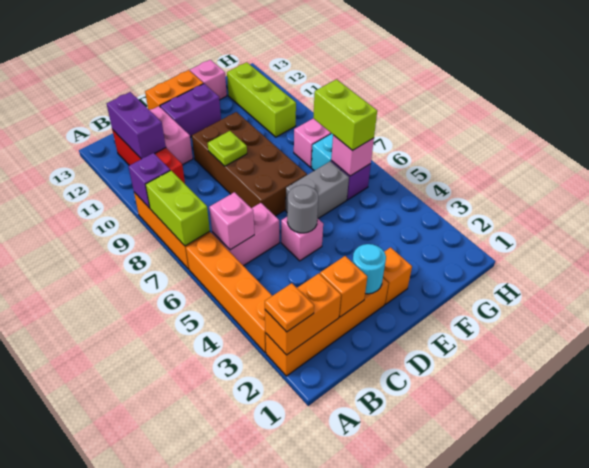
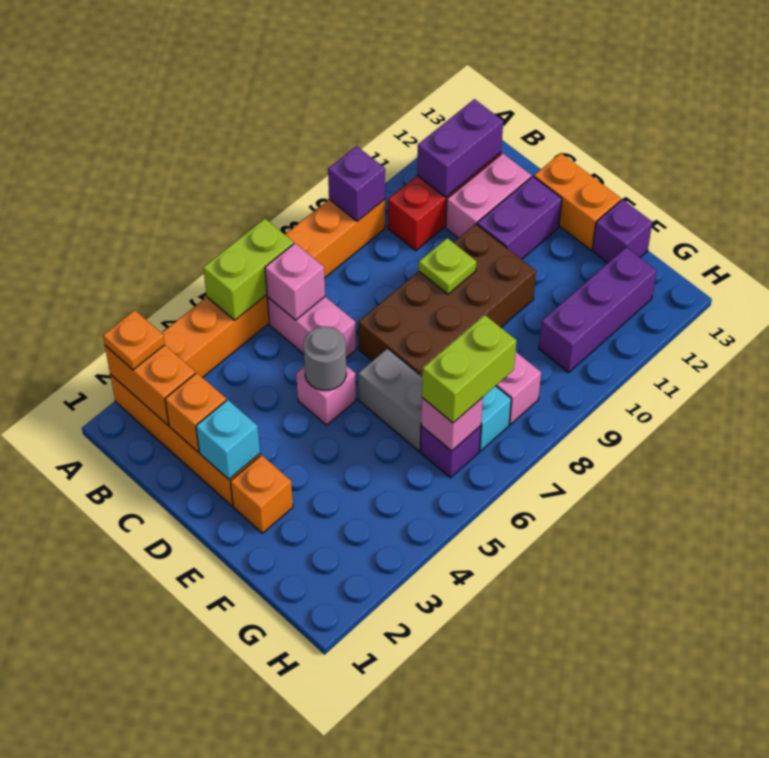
lime 1x2 brick [146,170,210,246] -> lime 1x2 brick moved to [203,219,294,320]
cyan 1x1 round brick [352,244,386,294] -> cyan 1x1 brick [196,400,260,479]
purple 1x2 brick [160,84,221,137] -> purple 1x2 brick turned to [477,176,562,259]
pink 1x1 brick [190,60,227,100] -> purple 1x1 brick [592,199,652,263]
lime 1x3 brick [227,62,296,137] -> purple 1x3 brick [539,247,656,372]

